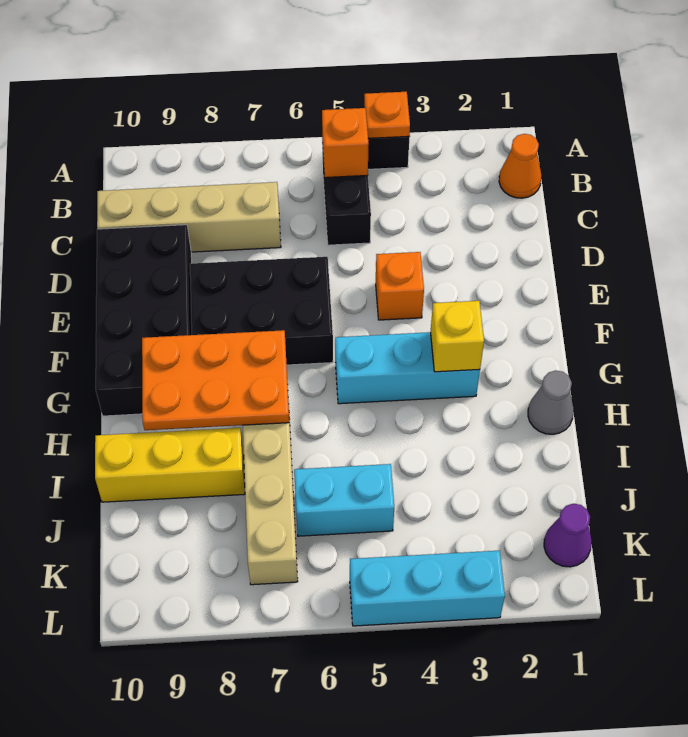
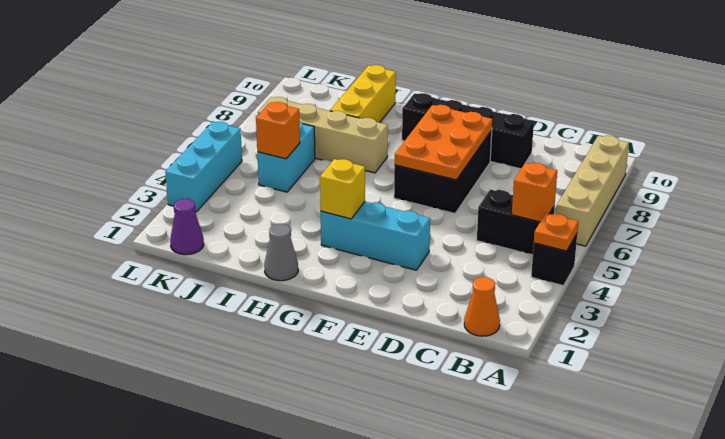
tan 1x4 brick [97,182,281,252] -> tan 1x4 brick moved to [556,136,629,246]
black 2x4 brick [96,225,192,416] -> black 1x4 brick [402,93,534,169]
orange 1x1 brick [376,252,424,320] -> orange 1x1 brick moved to [256,102,300,159]
cyan 1x3 brick [335,332,480,404] -> cyan 1x3 brick turned to [321,202,430,270]
orange 2x3 plate [142,330,289,430] -> orange 2x3 plate moved to [395,105,492,180]

